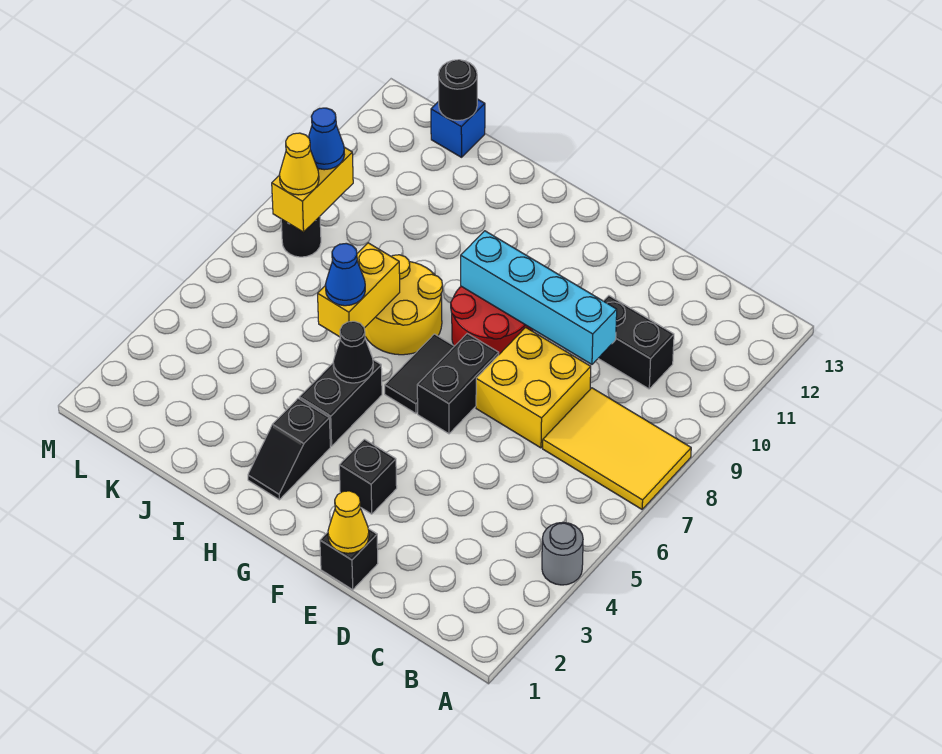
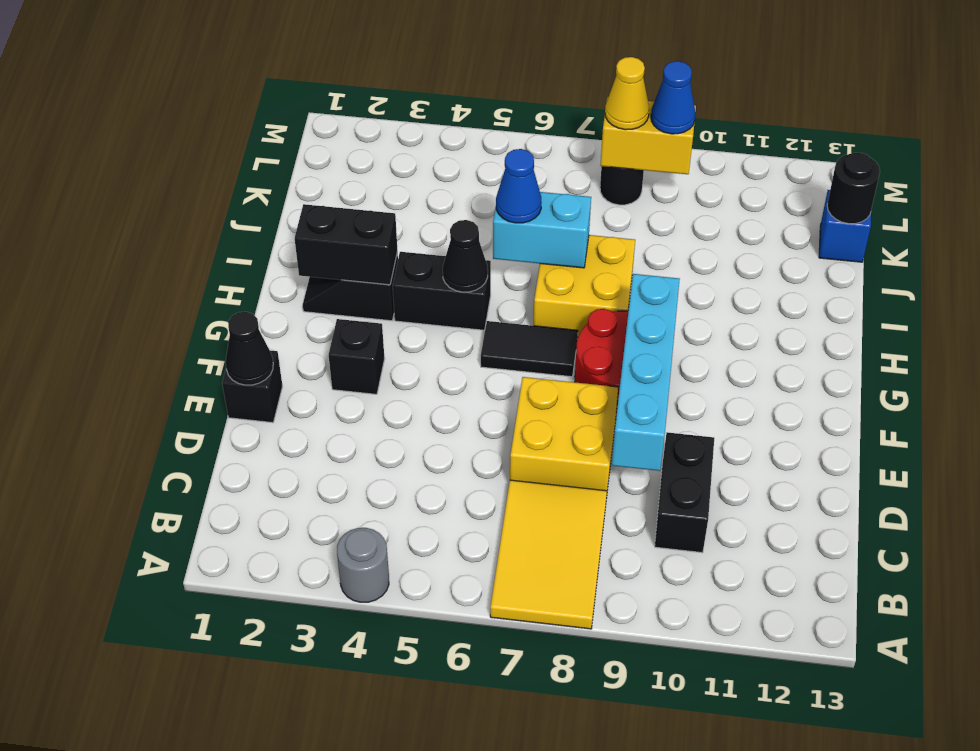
yellow 1x1 cone [328,491,369,553] -> black 1x1 cone [226,312,273,385]
black 1x2 brick [417,334,499,434] -> black 1x2 brick moved to [295,204,398,285]
yellow 2x2 round brick [364,255,443,355] -> yellow 2x2 brick [534,235,635,339]
yellow 1x2 brick [318,243,400,337] -> cyan 1x2 brick [493,192,591,268]

